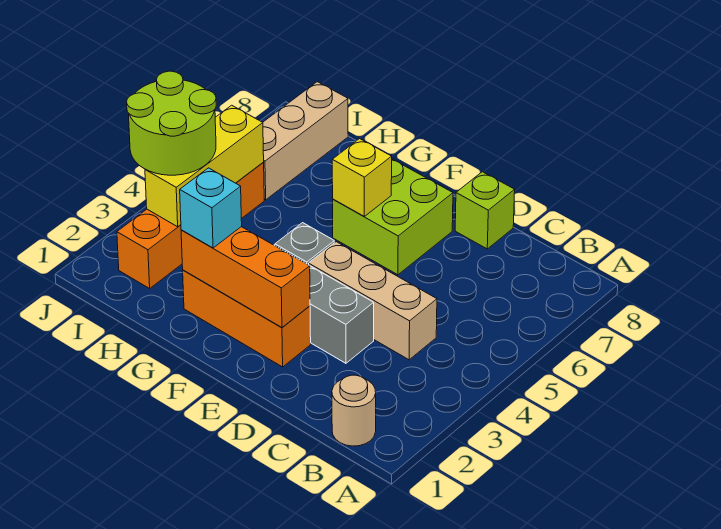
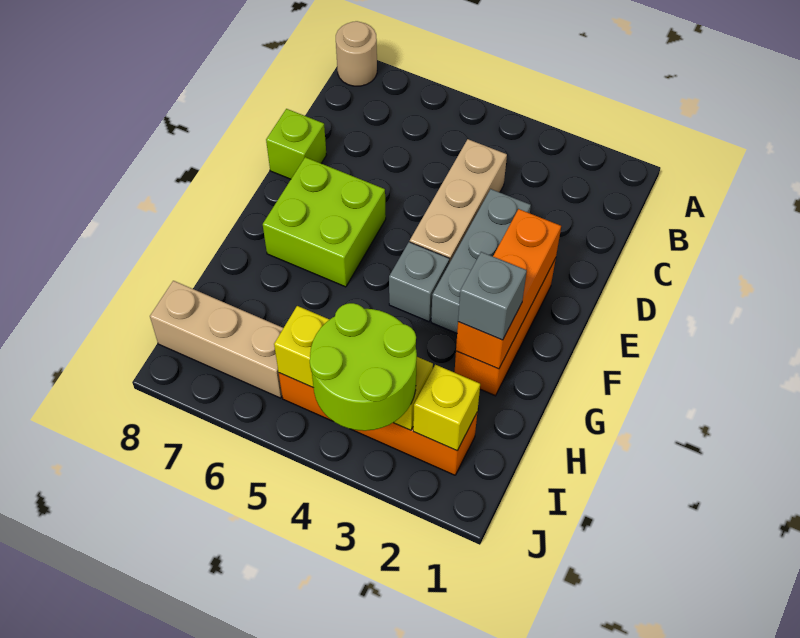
tan 1x1 round brick [332,375,376,446] -> tan 1x1 round brick moved to [336,21,377,86]
yellow 1x1 brick [332,139,392,216] -> yellow 1x1 brick moved to [413,365,480,451]
cyan 1x1 brick [180,168,242,248] -> grey 1x1 brick [458,252,527,340]

